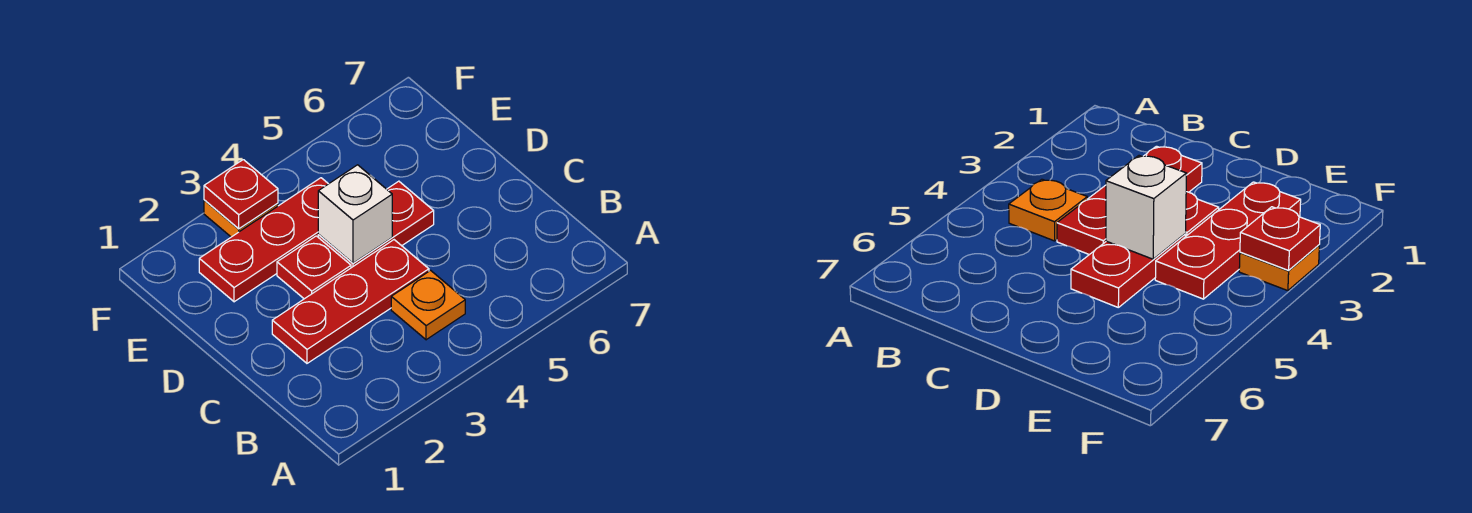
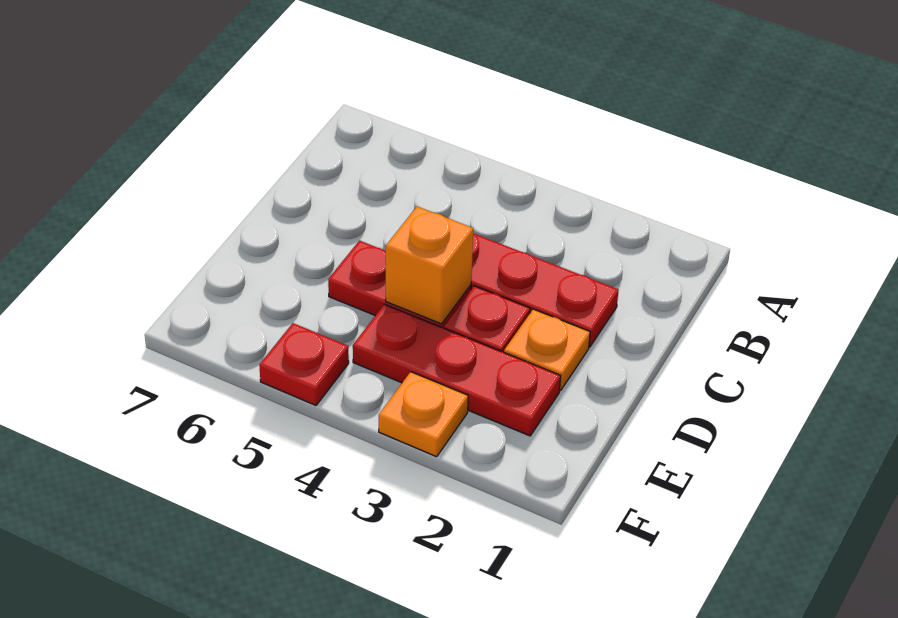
orange 1x1 plate [391,270,465,340] -> orange 1x1 plate moved to [504,309,590,391]
white 1x1 brick [318,165,392,263] -> orange 1x1 brick [386,206,473,324]
red 1x1 plate [204,160,278,229] -> red 1x1 plate moved to [259,323,349,405]

